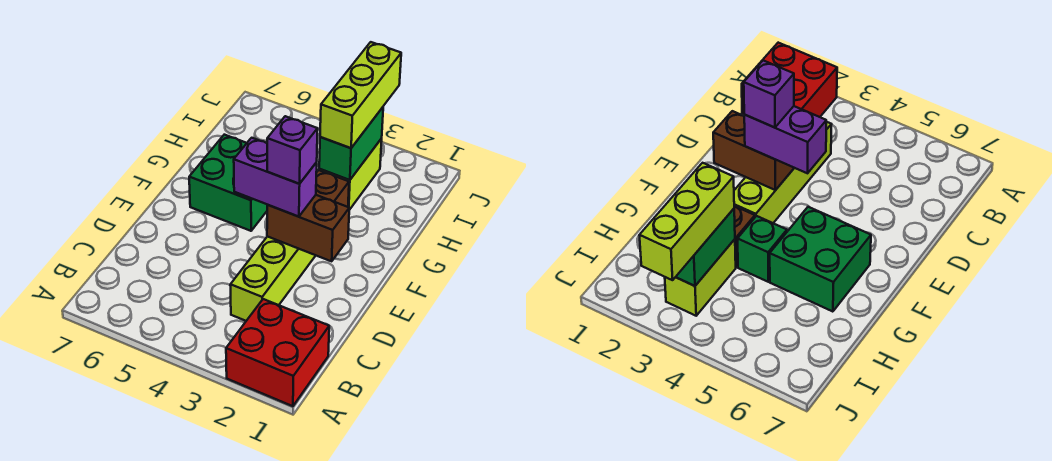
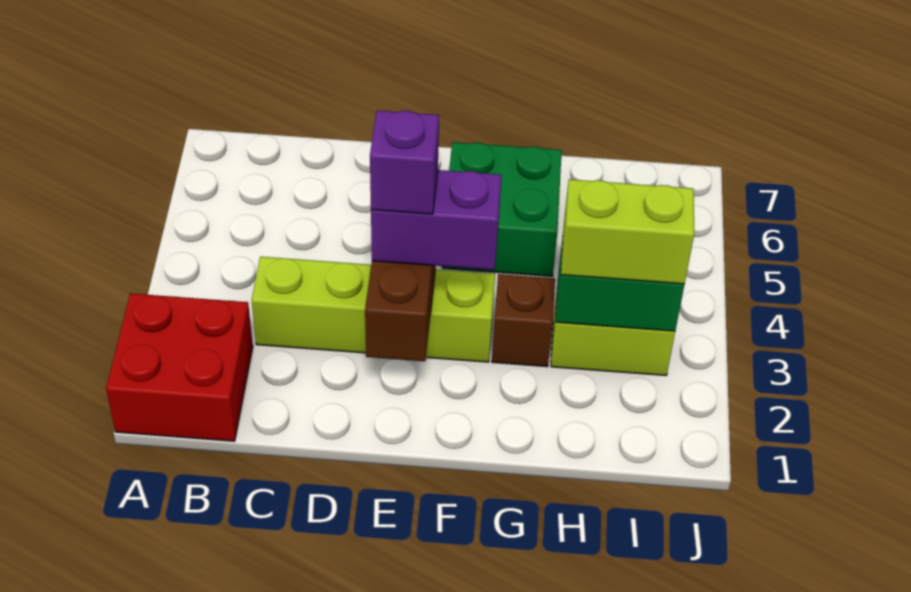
purple 1x2 brick [234,138,317,217] -> purple 1x2 brick turned to [371,170,502,270]
green 1x1 brick [738,216,787,282] -> none
lime 1x3 brick [320,42,401,148] -> lime 1x2 brick [561,179,694,284]

